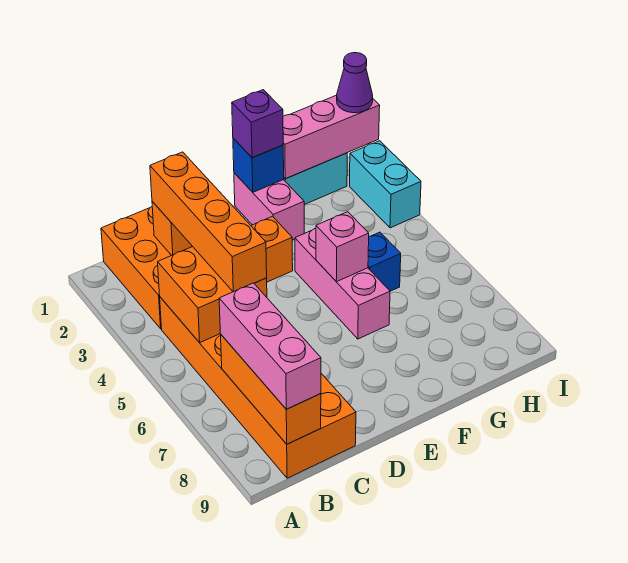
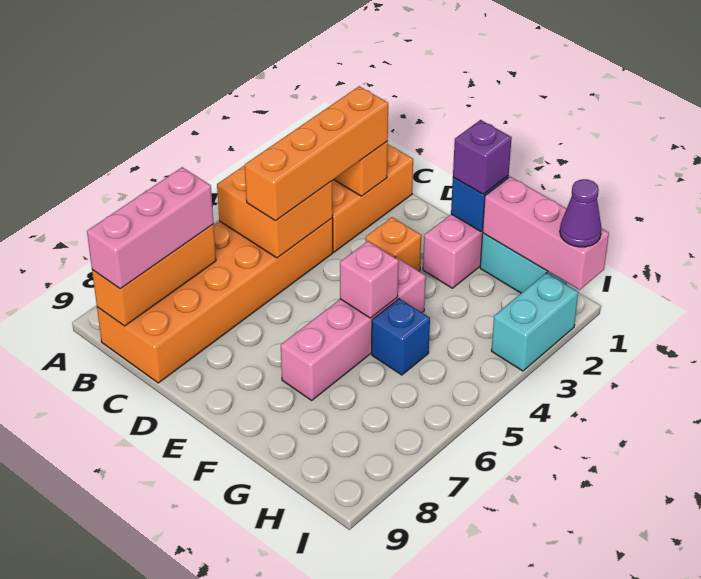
pink 1x3 brick [295,228,390,339] -> pink 1x4 brick [281,257,426,400]

